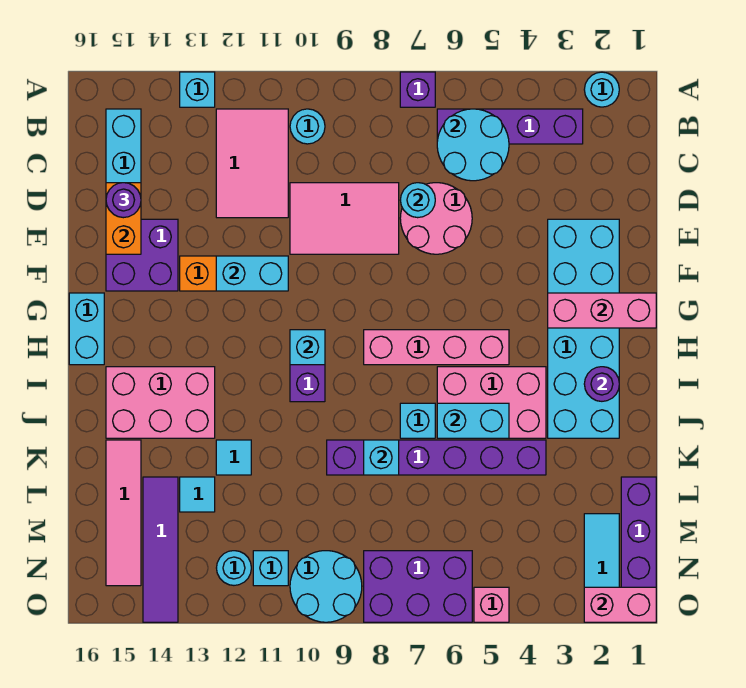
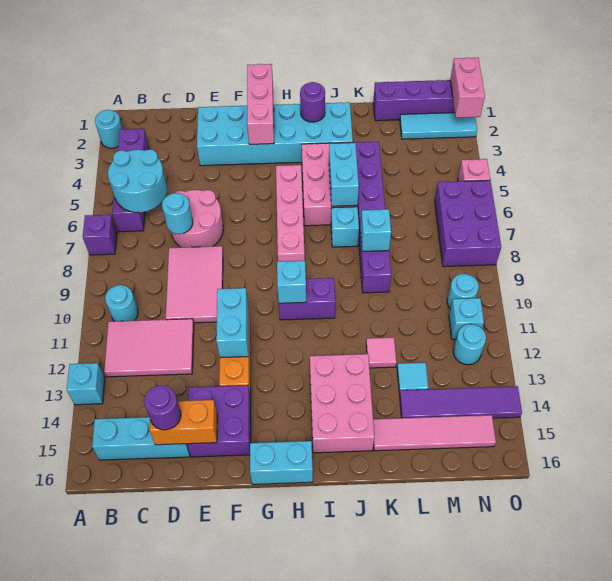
cyan 1x1 tile [216,440,251,475] -> pink 1x1 tile [366,337,396,368]
cyan 2x2 round brick [290,551,362,622] -> cyan 1x1 round brick [447,274,479,309]

